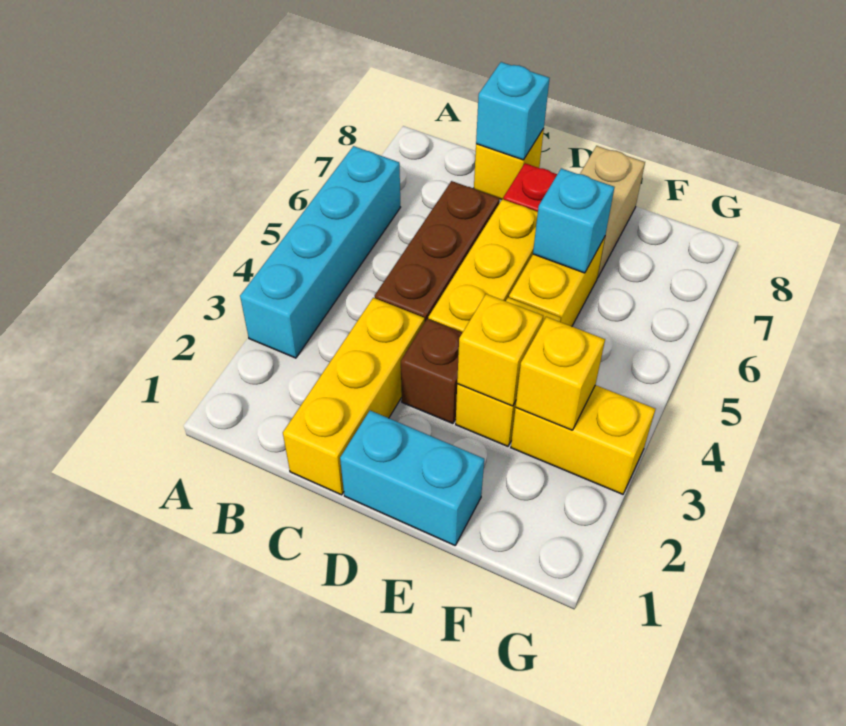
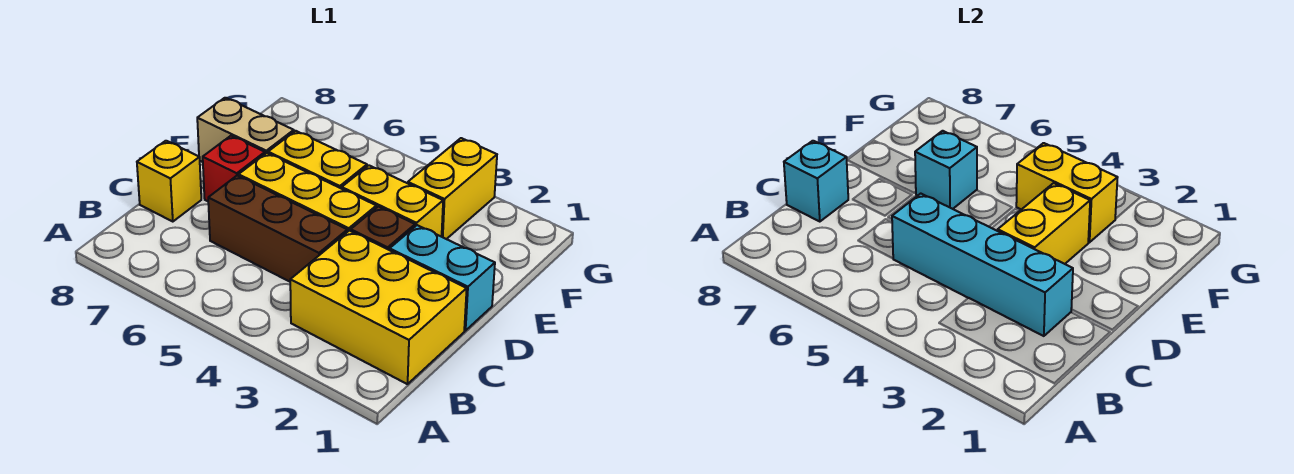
cyan 1x4 brick [240,146,401,358] -> cyan 1x4 brick moved to [892,194,1073,336]
yellow 1x3 brick [283,298,425,495] -> yellow 2x3 brick [290,231,467,384]
cyan 1x2 brick [340,411,484,545] -> cyan 1x2 brick turned to [390,225,495,331]
yellow 1x1 brick [457,294,543,406] -> yellow 1x2 brick [998,183,1090,264]
yellow 1x1 brick [516,317,605,430] -> yellow 1x2 brick [1016,143,1118,242]

